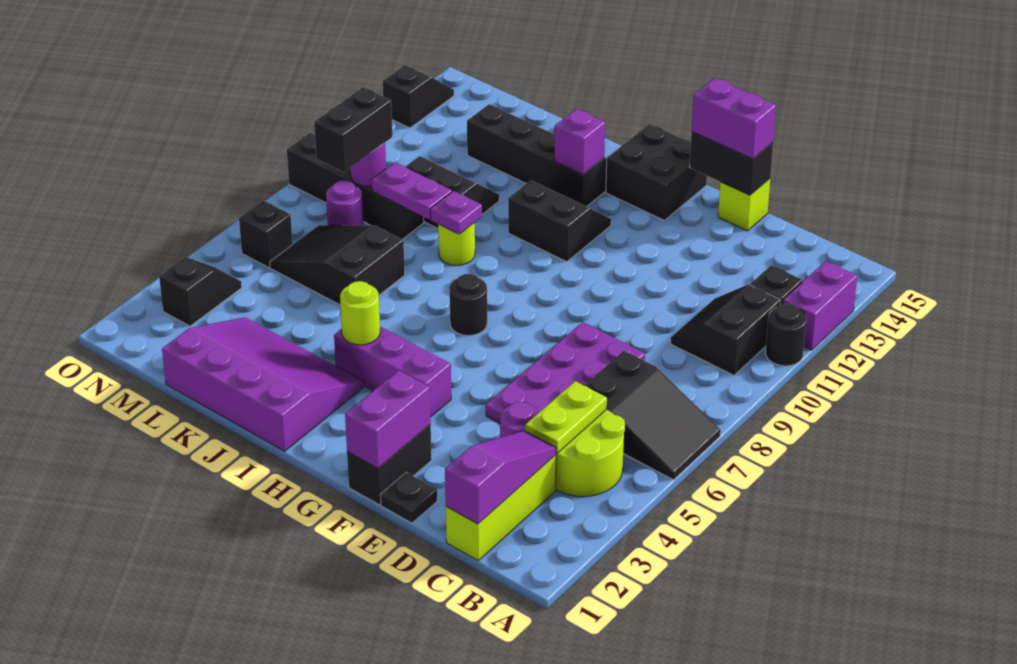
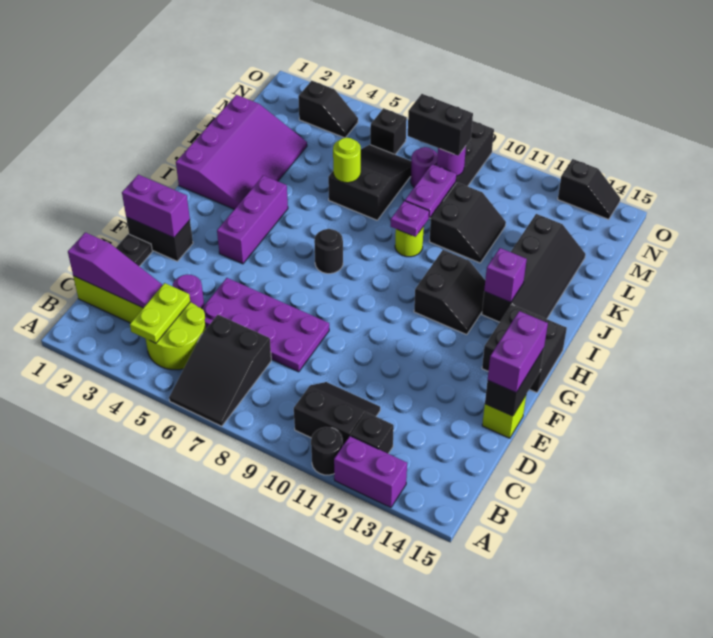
lime 1x2 plate [525,381,607,453] -> lime 1x2 plate turned to [130,283,190,343]
lime 1x1 round brick [340,281,380,345] -> lime 1x1 round brick moved to [333,138,361,183]

